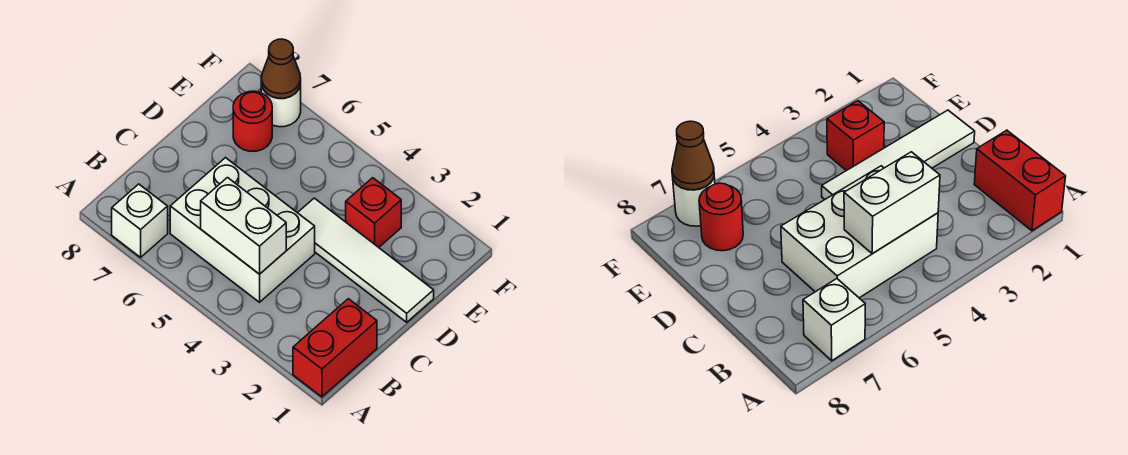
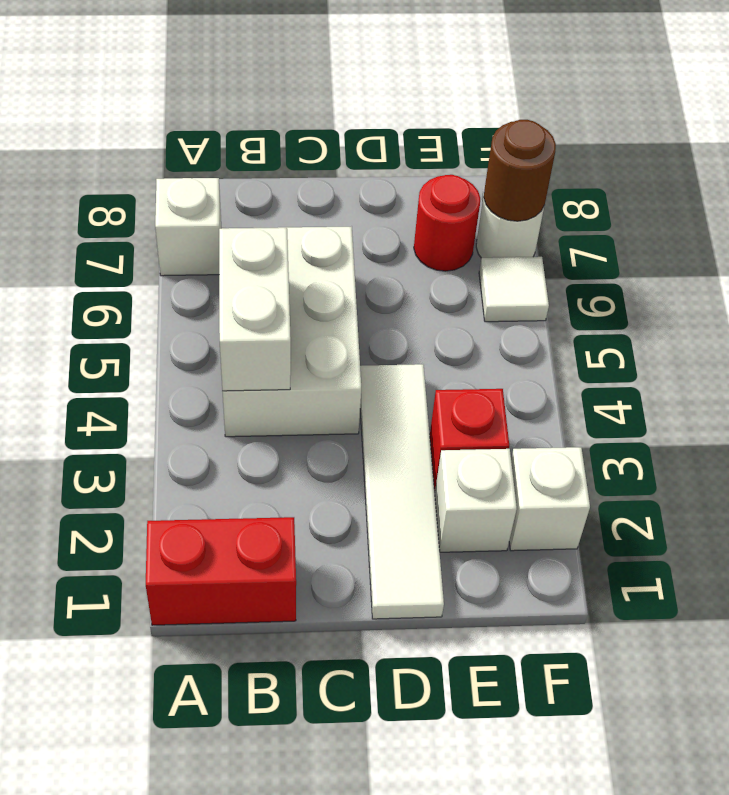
none -> white 1x1 brick [435,449,517,552]
none -> white 1x1 brick [509,447,590,551]
none -> white 1x1 tile [479,257,549,322]
brown 1x1 cone [261,39,301,98] -> brown 1x1 round brick [484,120,556,221]

